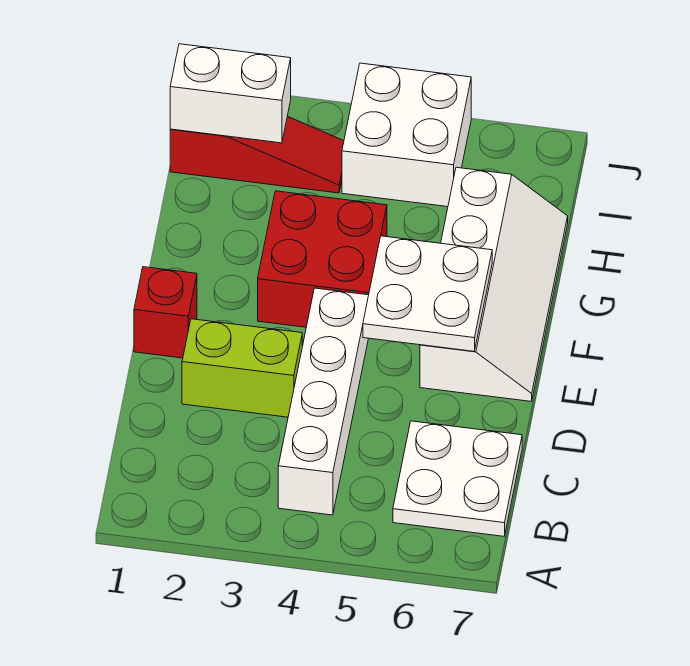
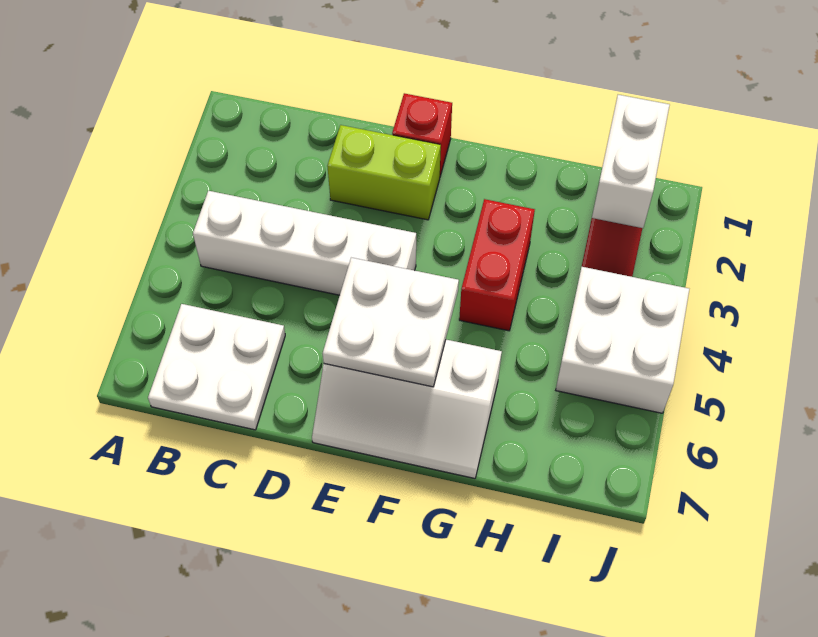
lime 1x2 brick [182,319,302,417] -> lime 1x2 brick turned to [327,125,441,220]
white 2x4 slope [420,167,568,402] -> white 2x3 slope [312,340,502,478]
red 2x2 brick [258,191,387,327] -> red 1x2 brick [459,199,535,331]

